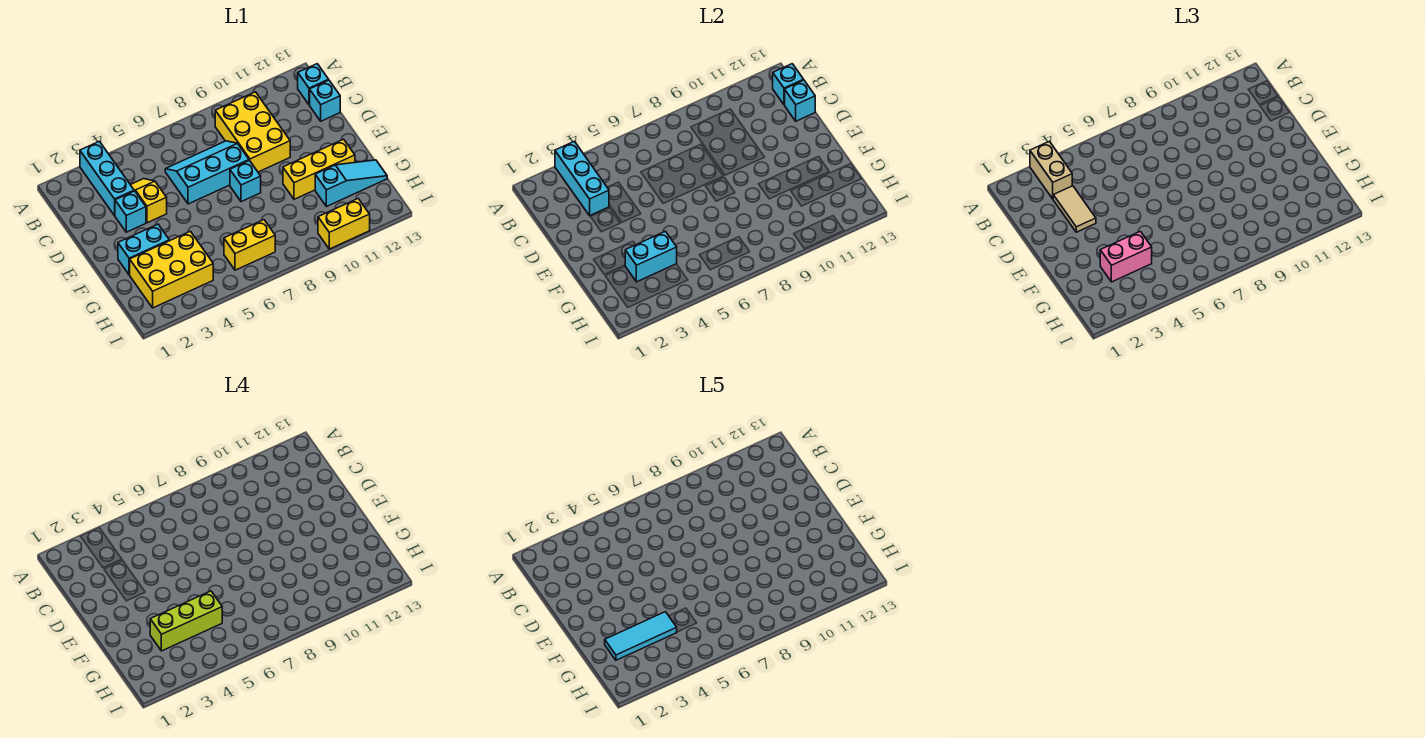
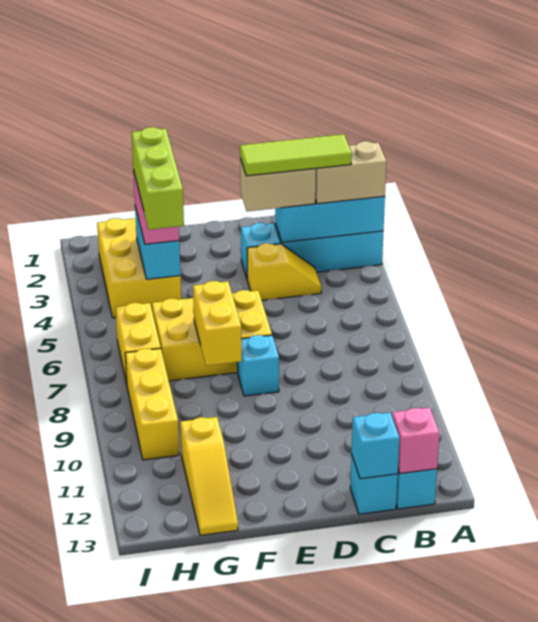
none -> lime 1x3 tile [240,134,352,176]
yellow 2x3 brick [215,92,290,172] -> yellow 2x3 brick moved to [152,290,272,381]
cyan 1x1 brick [773,64,804,105] -> pink 1x1 brick [392,407,440,473]
tan 1x2 tile [1053,186,1096,232] -> tan 1x2 brick [240,159,316,211]
cyan 2x3 slope [165,141,249,204] -> none
cyan 1x2 brick [118,224,169,275] -> none
yellow 1x3 brick [283,139,355,199] -> yellow 1x3 brick moved to [125,348,179,460]
cyan 1x3 tile [605,612,677,660] -> none
cyan 1x3 slope [315,160,387,207] -> yellow 1x3 slope [180,417,238,535]
yellow 1x2 brick [318,199,370,249] -> yellow 1x2 brick moved to [193,281,242,366]

